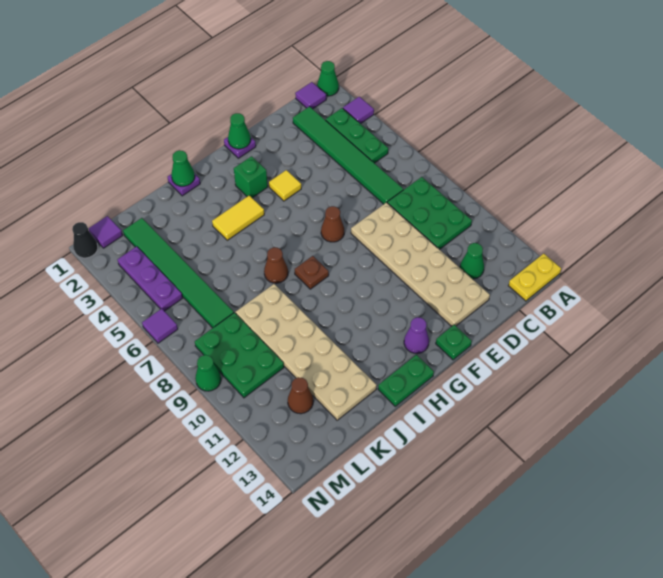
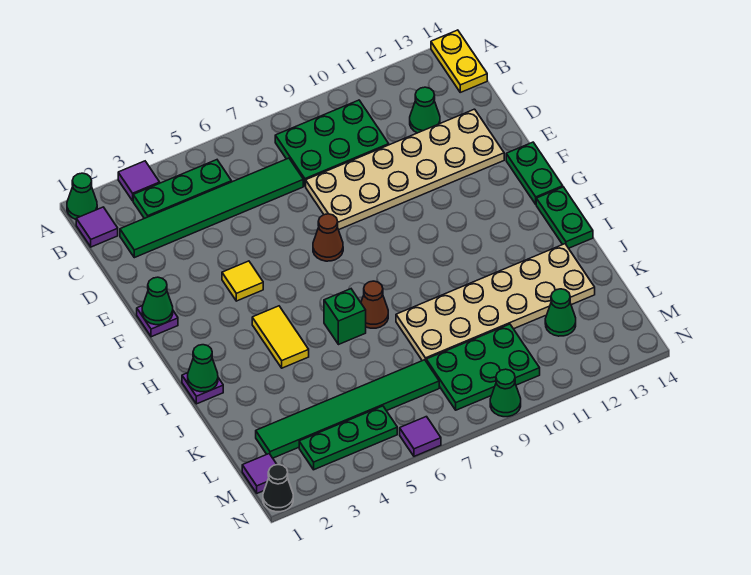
green 1x1 plate [436,325,472,360] -> green 1x2 plate [506,142,563,204]
green 1x1 brick [234,156,268,198] -> green 1x1 brick moved to [324,289,366,345]
purple 1x1 cone [404,317,429,353] -> none
brown 1x1 plate [295,256,329,289] -> none
brown 1x1 cone [288,377,313,414] -> green 1x1 cone [545,289,576,336]
purple 1x3 plate [117,246,182,311] -> green 1x3 plate [299,406,397,470]

